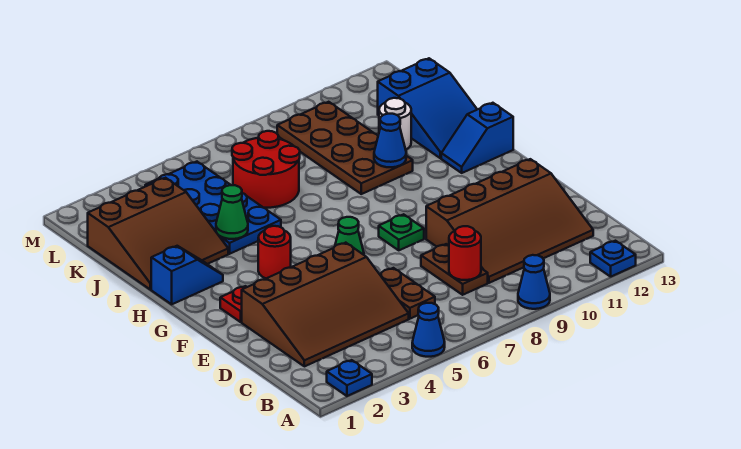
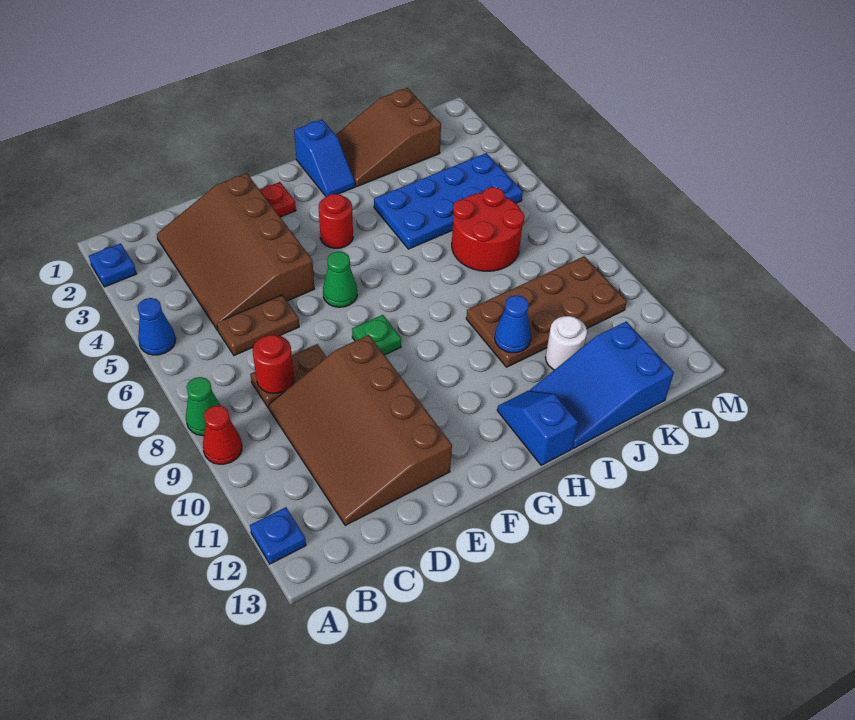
blue 1x1 cone [518,255,550,309] -> red 1x1 cone [203,405,242,464]
brown 3x3 slope [88,178,228,290] -> brown 2x3 slope [336,88,441,186]
green 1x1 cone [216,185,248,239] -> green 1x1 cone moved to [186,377,221,436]

